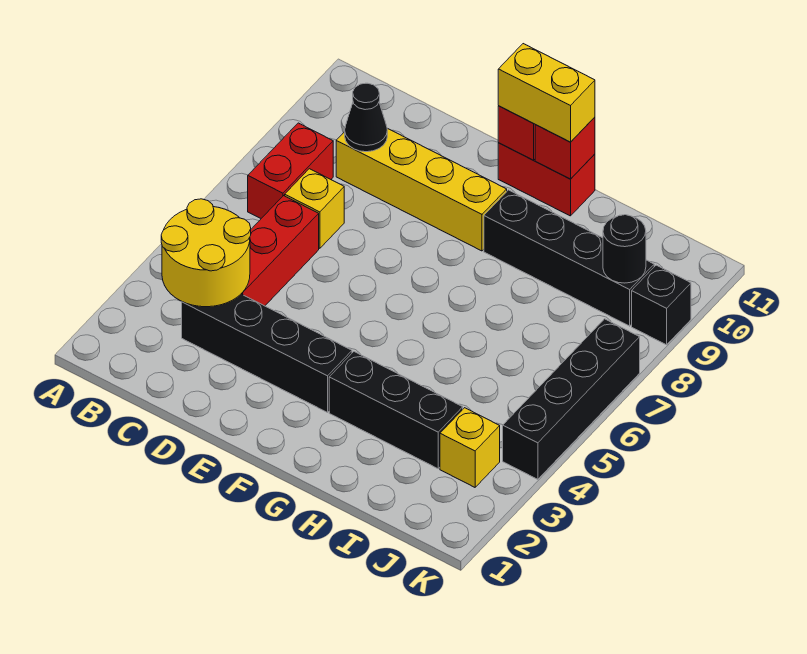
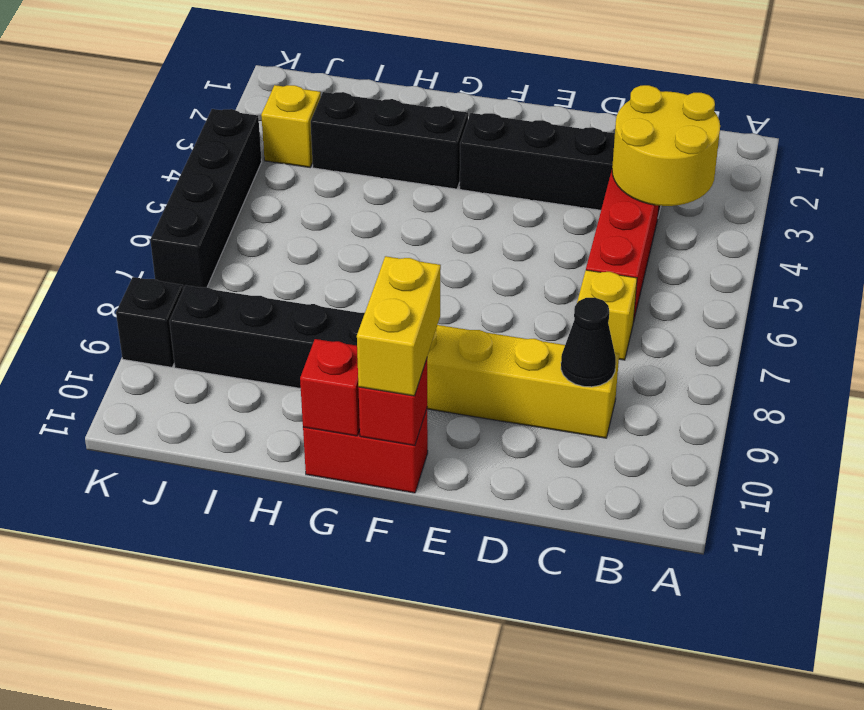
red 1x2 brick [248,123,333,218] -> none
yellow 1x2 brick [498,44,595,142] -> yellow 1x2 brick turned to [357,256,441,396]
black 1x1 round brick [603,215,646,283] -> none

